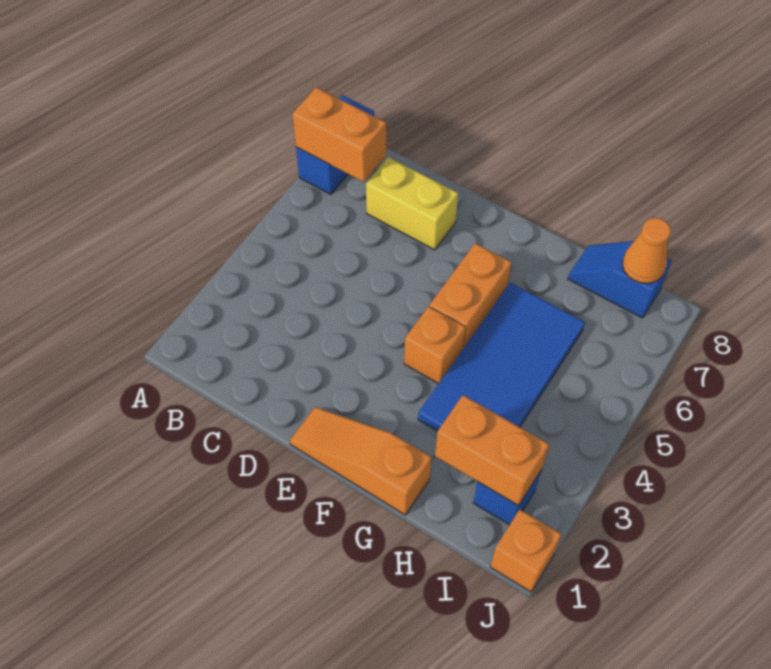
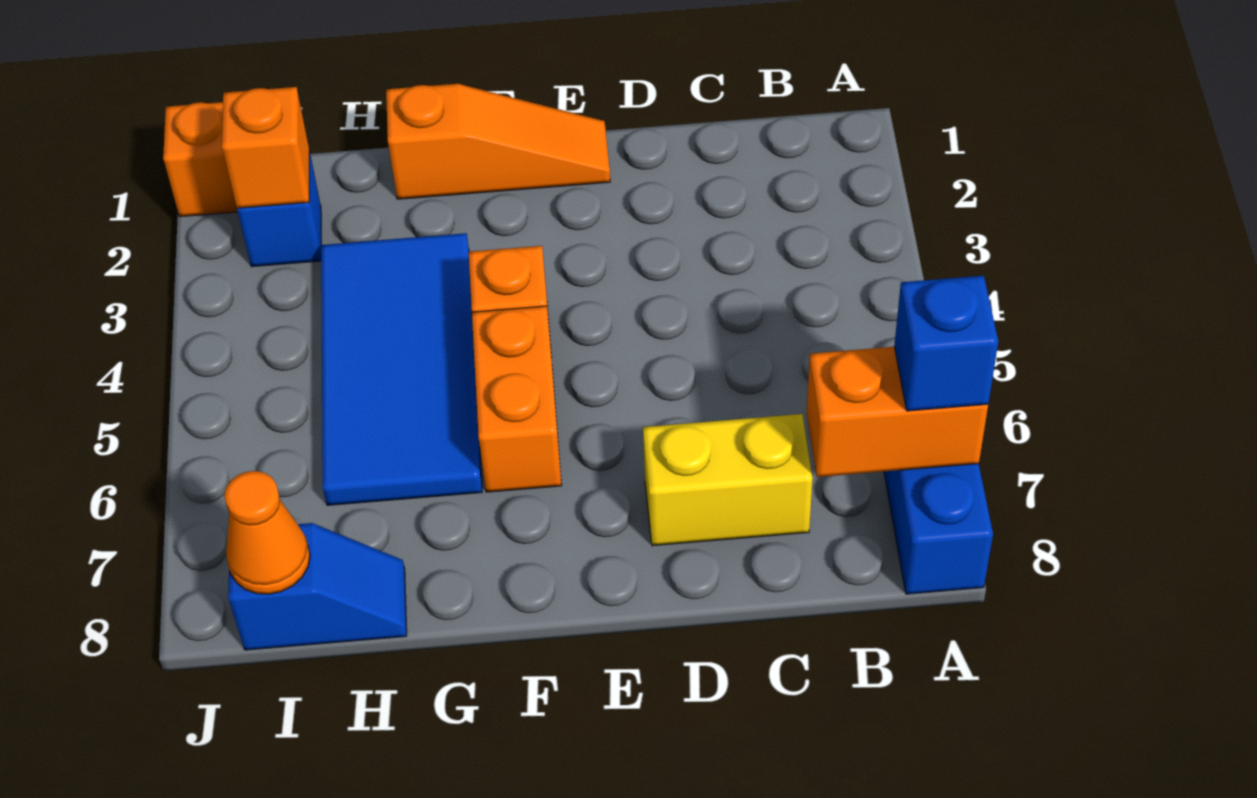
none -> blue 1x1 brick [894,276,998,411]
orange 1x2 brick [435,395,549,506] -> orange 1x1 brick [222,87,309,208]

